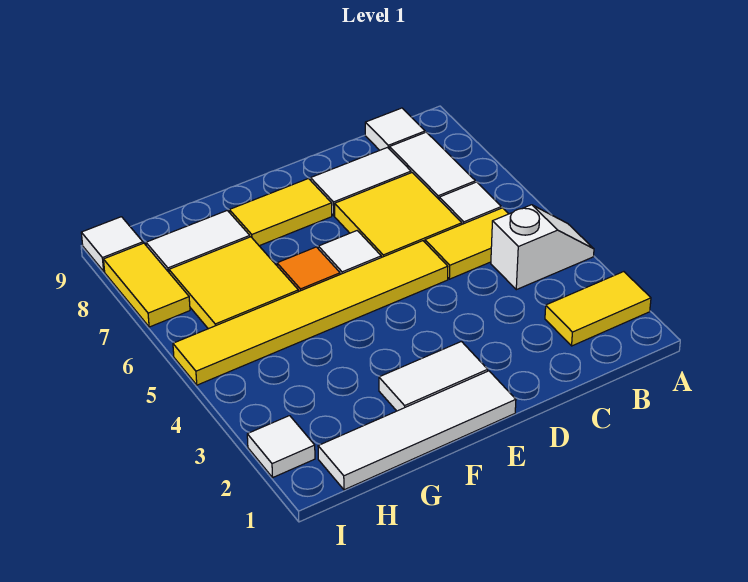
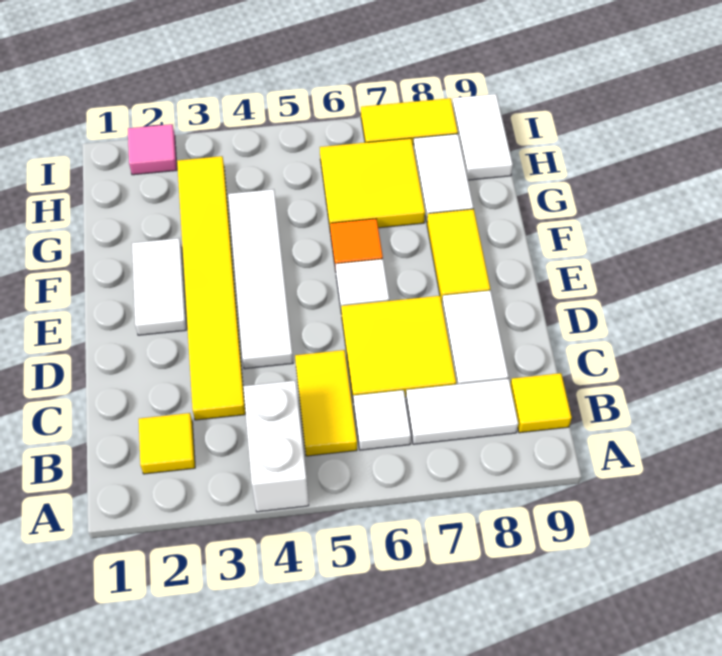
yellow 1x2 tile [545,272,651,346] -> yellow 1x1 tile [139,413,195,474]
white 1x2 slope [491,205,594,290] -> white 1x2 brick [243,381,309,512]
white 1x1 tile [365,108,425,150] -> yellow 1x1 tile [510,373,572,433]
yellow 1x6 tile [173,241,448,385] -> yellow 1x6 tile moved to [177,156,245,420]
white 1x4 tile [318,371,516,490] -> white 1x4 tile moved to [228,189,293,369]
white 1x1 tile [247,416,315,477] -> pink 1x1 tile [128,124,177,175]
white 1x1 tile [81,217,143,271] -> white 1x2 tile [452,94,513,180]

